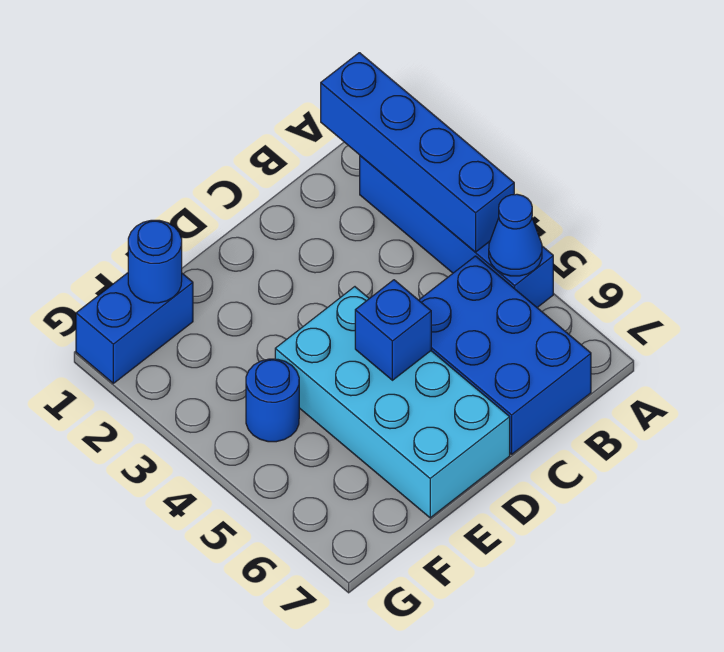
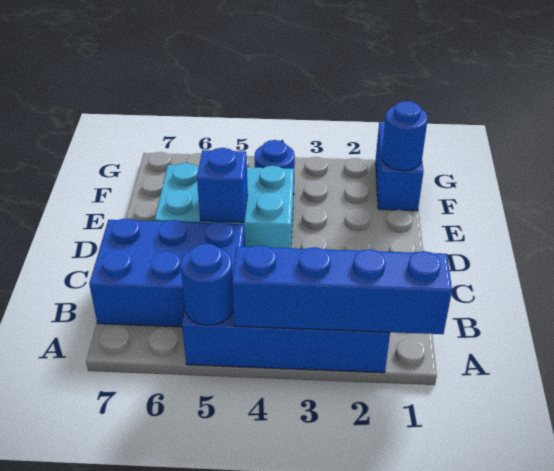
blue 1x1 cone [489,194,542,276] -> blue 1x1 round brick [181,244,233,325]
cyan 2x4 brick [275,287,510,518] -> cyan 2x3 brick [155,163,294,248]

